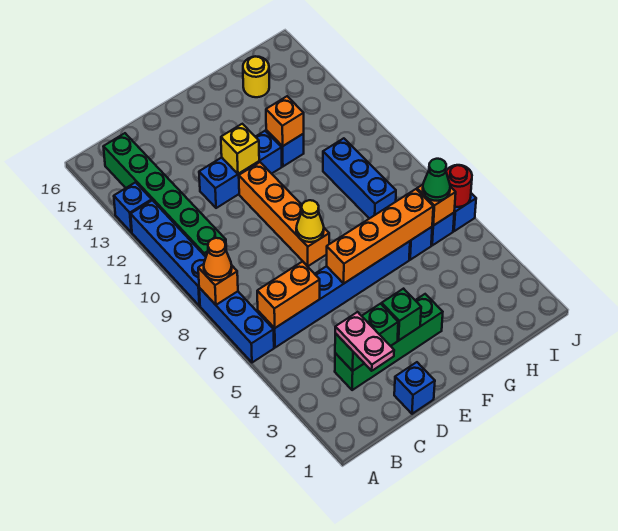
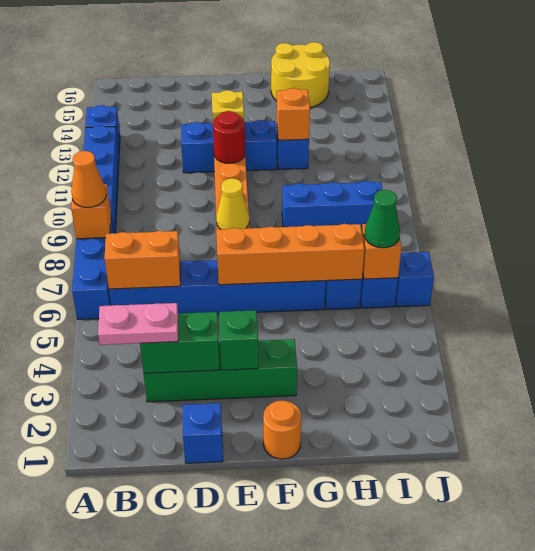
green 1x6 brick [103,133,226,257] -> none
pink 1x2 plate [335,312,394,371] -> pink 1x2 plate turned to [98,303,178,345]
none -> orange 1x1 round brick [263,401,301,459]
blue 1x3 brick [323,138,396,219] -> blue 1x3 brick turned to [282,181,382,229]
yellow 1x1 round brick [243,57,269,97] -> yellow 2x2 round brick [271,42,330,108]
red 1x1 round brick [446,165,472,207] -> red 1x1 round brick moved to [213,111,245,163]

